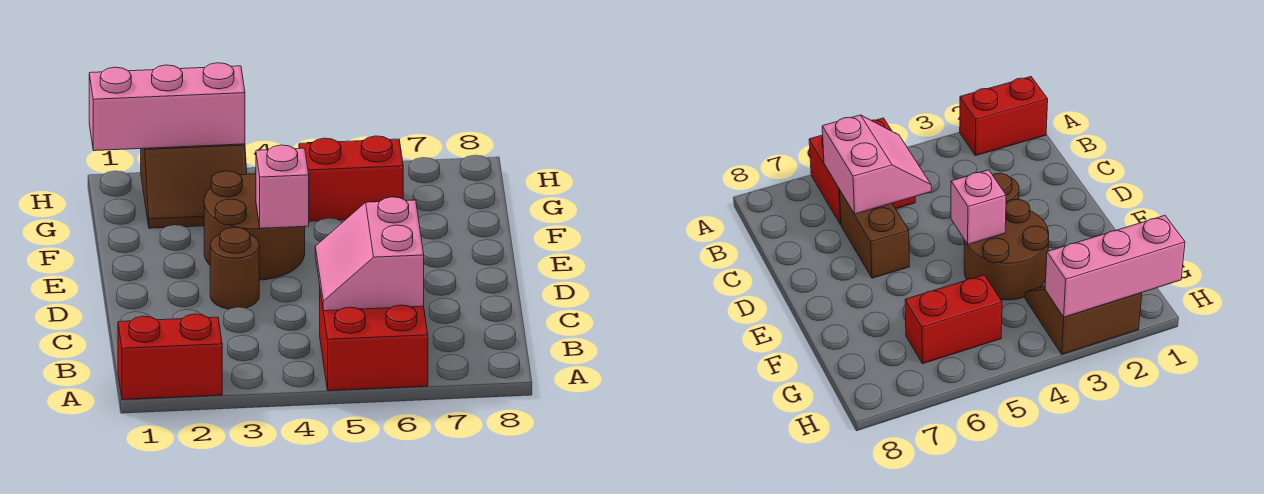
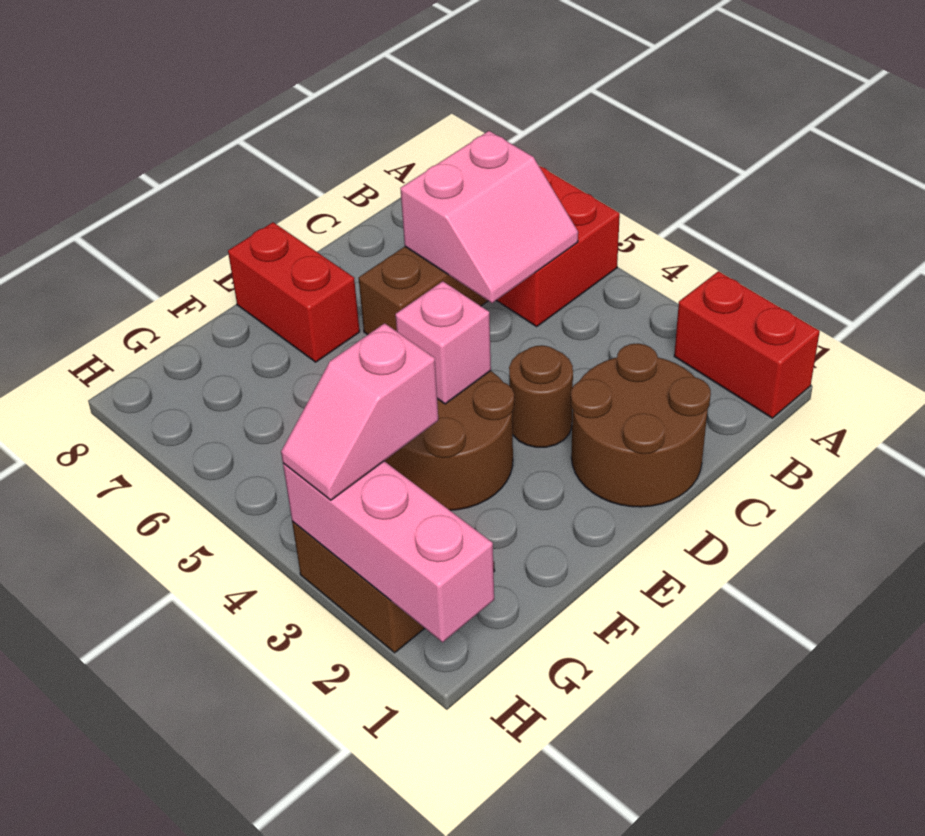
none -> brown 2x2 round brick [571,343,711,507]
none -> pink 1x2 slope [281,323,438,500]
red 1x2 brick [299,136,403,221] -> red 1x2 brick moved to [228,222,360,362]

